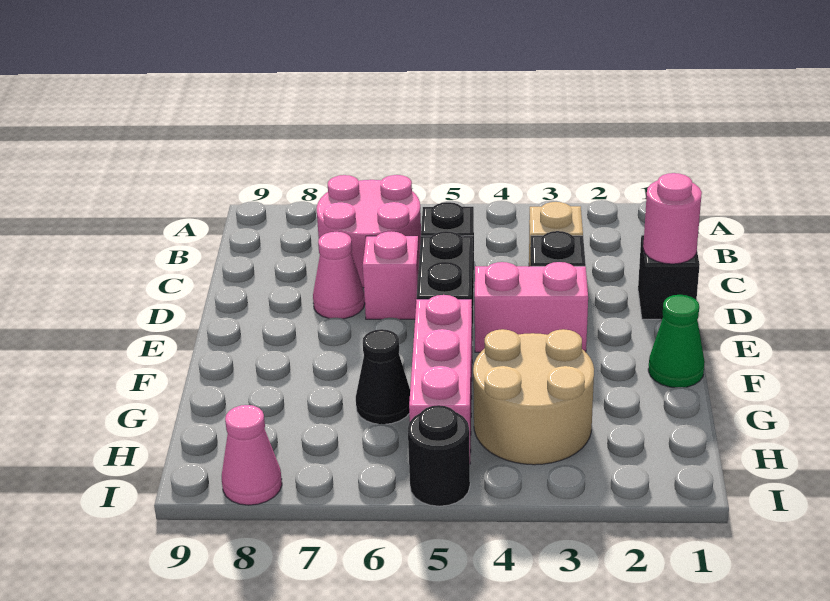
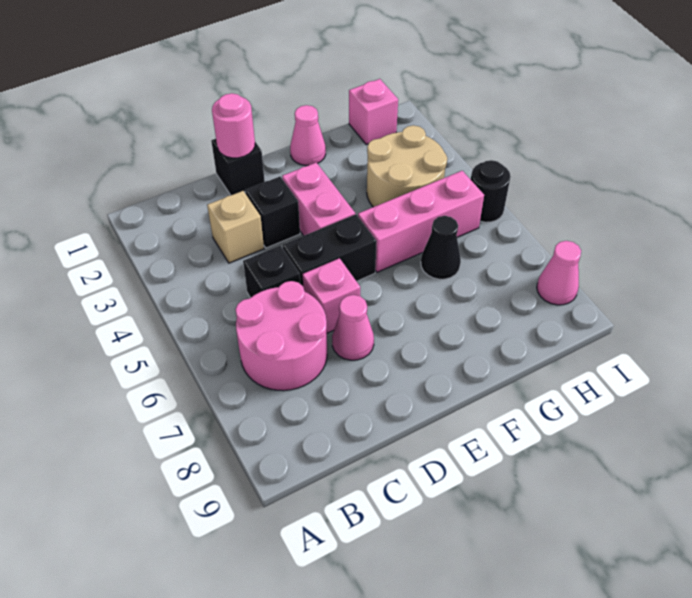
green 1x1 cone [648,295,705,388] -> pink 1x1 cone [290,105,326,166]
none -> pink 1x1 brick [349,79,398,145]

